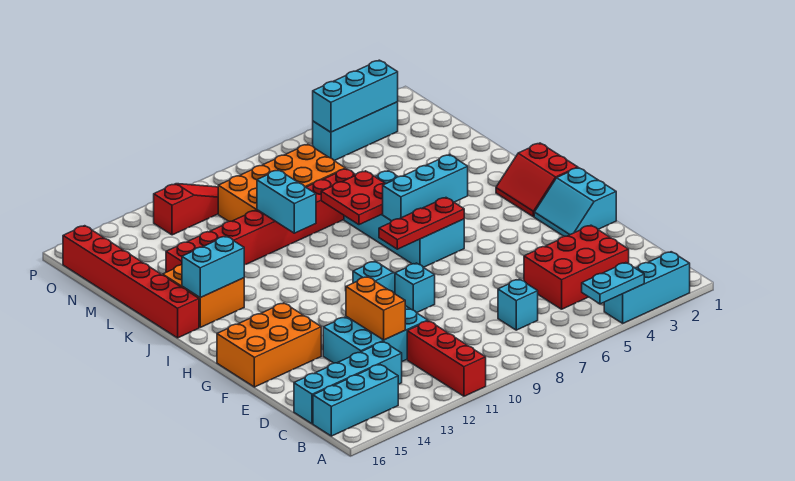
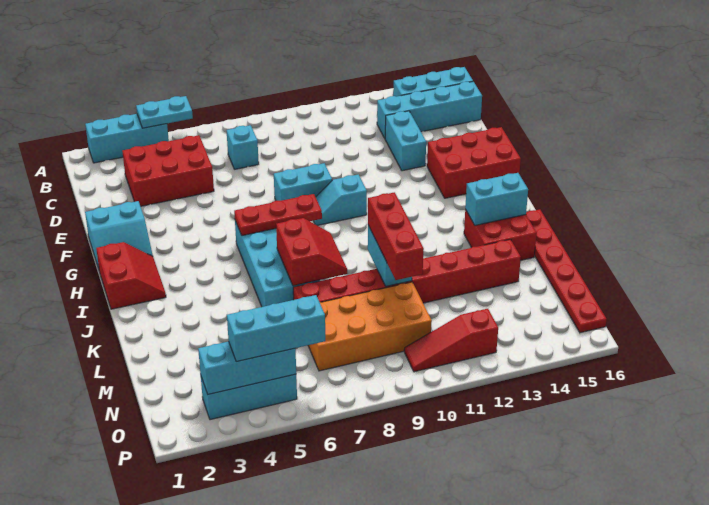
red 1x3 brick [407,321,486,396] -> red 1x3 brick moved to [368,192,424,280]
cyan 2x3 brick [323,306,428,363] -> cyan 1x2 brick [385,111,426,171]
orange 1x2 brick [346,277,405,340] -> none
cyan 2x2 slope [534,168,616,236] -> cyan 2x2 slope turned to [85,201,153,269]
cyan 1x1 brick [395,263,435,313] -> cyan 1x2 brick [274,163,332,201]
orange 2x3 brick [217,303,321,387] -> red 2x3 brick [427,127,521,198]
cyan 1x3 brick [383,155,468,221] -> cyan 1x3 brick moved to [227,295,325,362]
red 2x2 plate [321,171,385,225] -> red 2x2 slope [276,218,347,286]
orange 2x2 brick [163,265,244,327] -> red 2x2 brick [464,209,537,260]
red 1x6 brick [63,226,199,338] -> red 1x6 plate [526,209,606,333]

